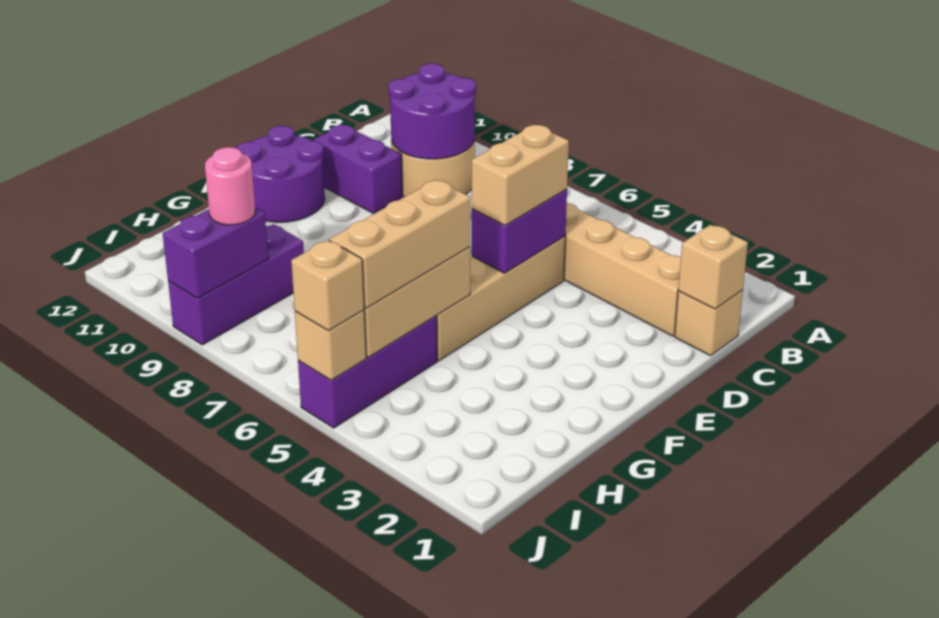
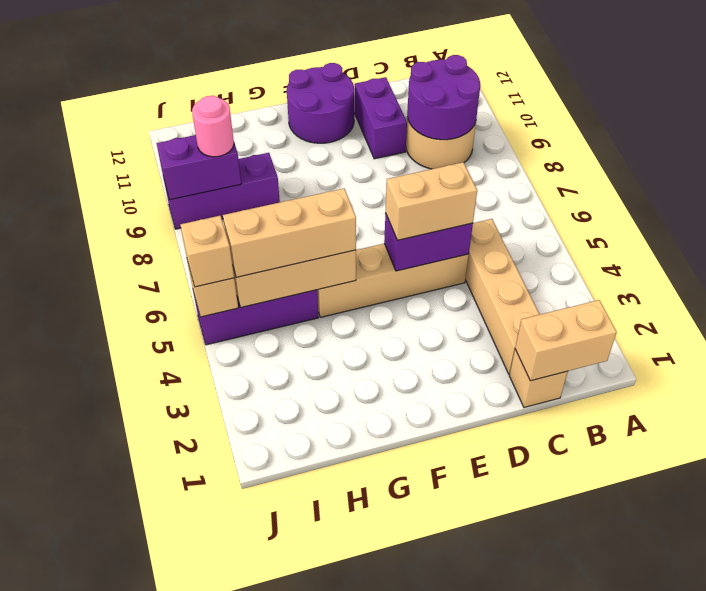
tan 1x1 brick [678,225,748,309] -> tan 1x2 brick [515,300,617,381]

